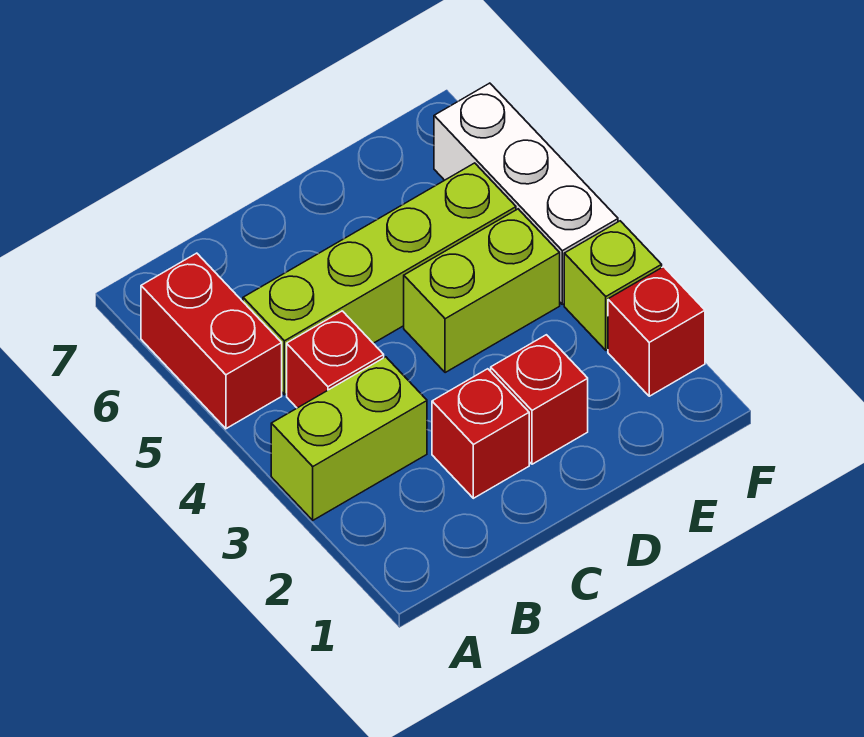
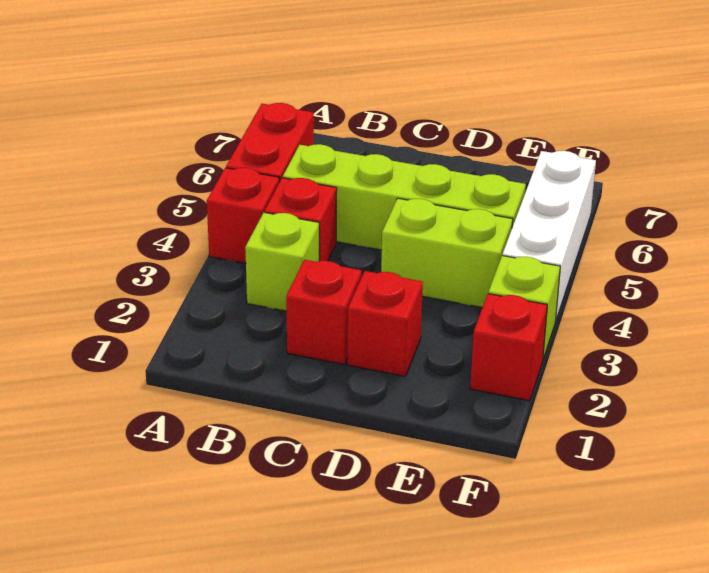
lime 1x2 brick [271,357,427,520] -> lime 1x1 brick [245,212,319,311]
none -> red 1x1 brick [207,168,279,263]

